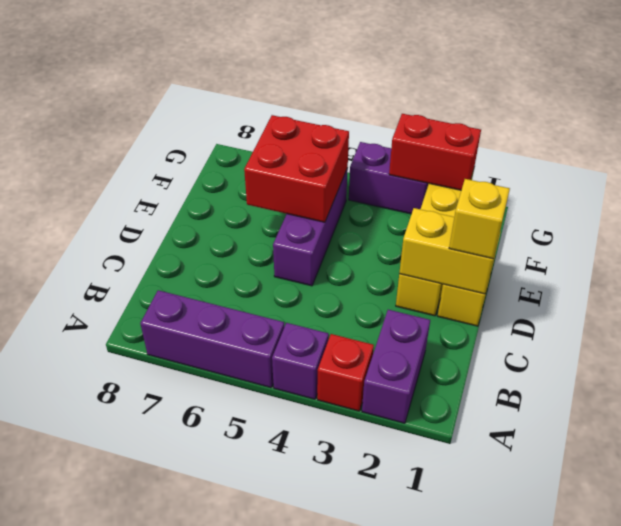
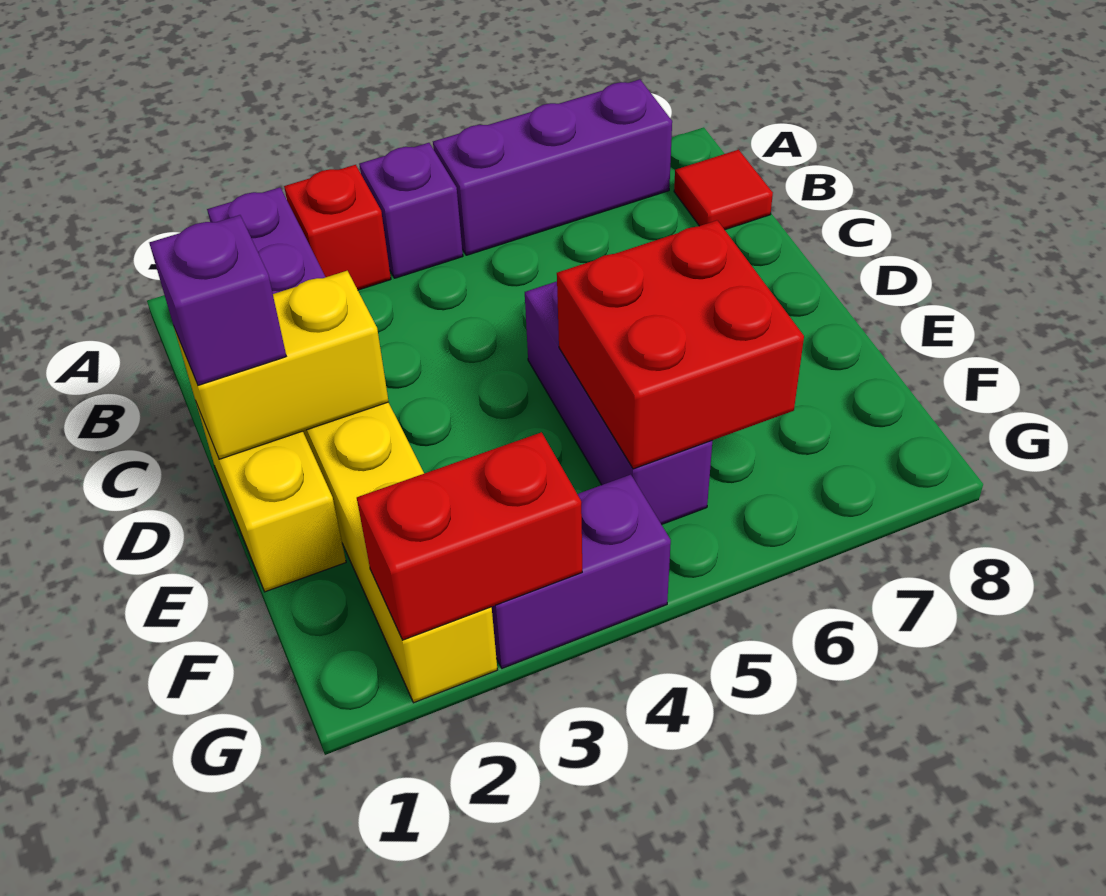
none -> red 1x1 tile [674,150,773,230]
yellow 1x1 brick [449,179,510,259] -> purple 1x1 brick [149,215,286,385]

